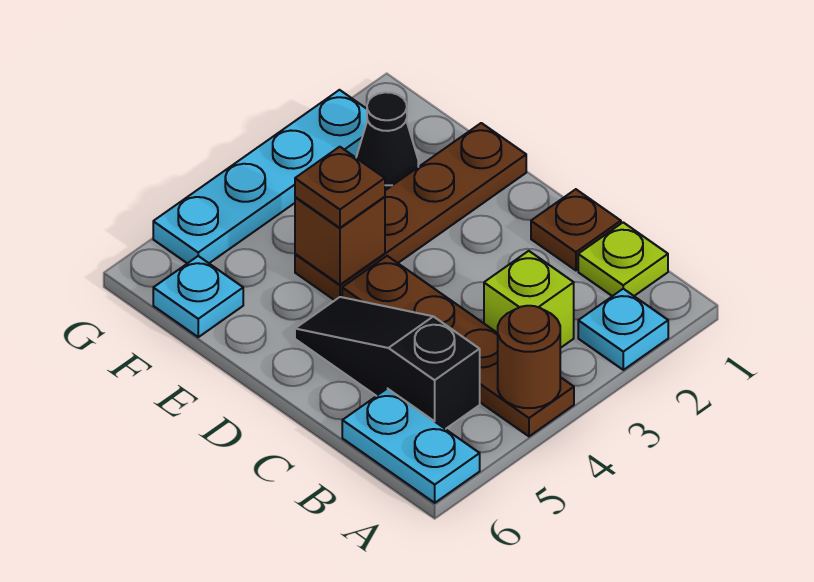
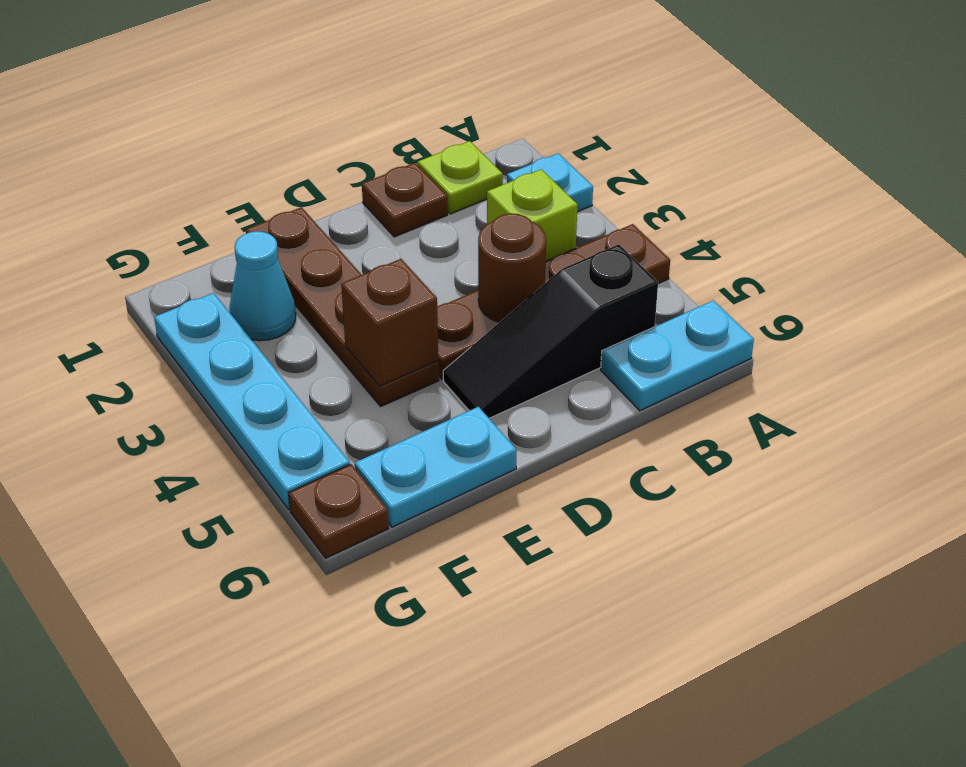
brown 1x1 round brick [498,306,560,408] -> brown 1x1 round brick moved to [478,213,546,322]
brown 1x1 plate [295,147,385,228] -> brown 1x1 plate moved to [289,464,389,558]
black 1x1 cone [356,92,418,190] -> cyan 1x1 cone [230,231,296,341]
cyan 1x1 plate [153,256,243,337] -> cyan 1x2 plate [355,407,517,527]

